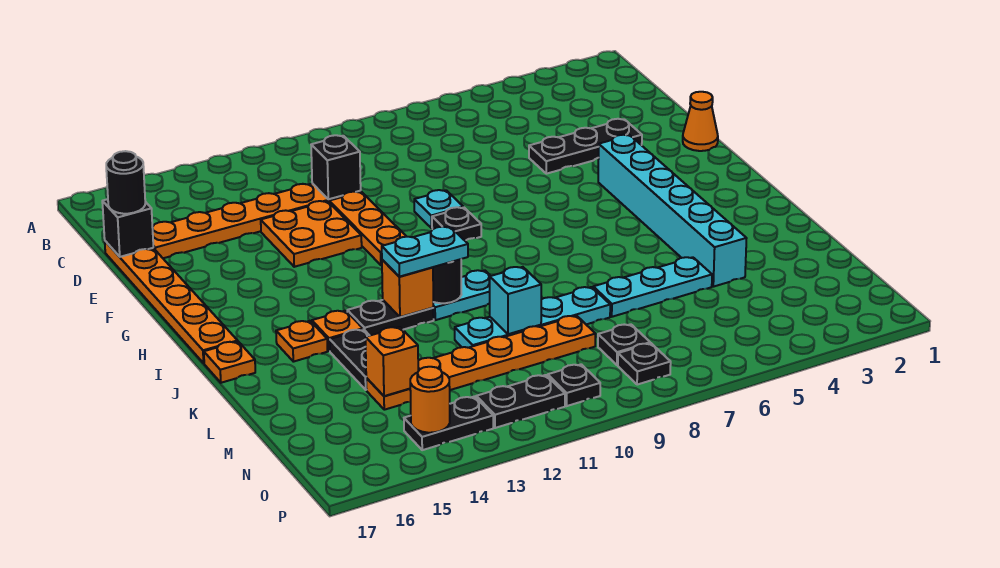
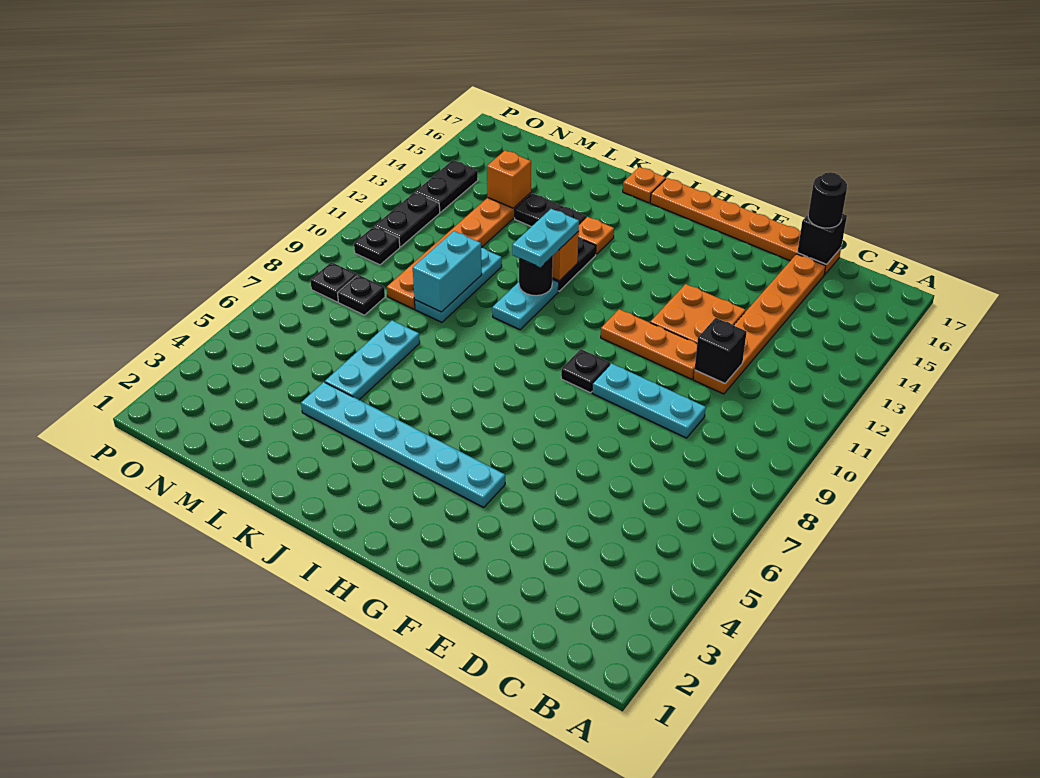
black 1x3 plate [529,119,642,174] -> none
orange 1x1 cone [683,92,718,151] -> none
cyan 1x1 plate [414,190,463,228] -> cyan 1x3 plate [592,363,706,438]
cyan 1x6 brick [598,135,747,287] -> cyan 1x6 plate [301,382,505,507]
orange 1x1 plate [276,321,328,362] -> none
cyan 1x4 plate [455,287,610,348] -> cyan 1x3 plate [415,248,502,322]
cyan 1x1 brick [490,267,541,334] -> cyan 1x2 brick [413,231,482,312]
orange 1x1 round brick [410,367,450,433] -> none

